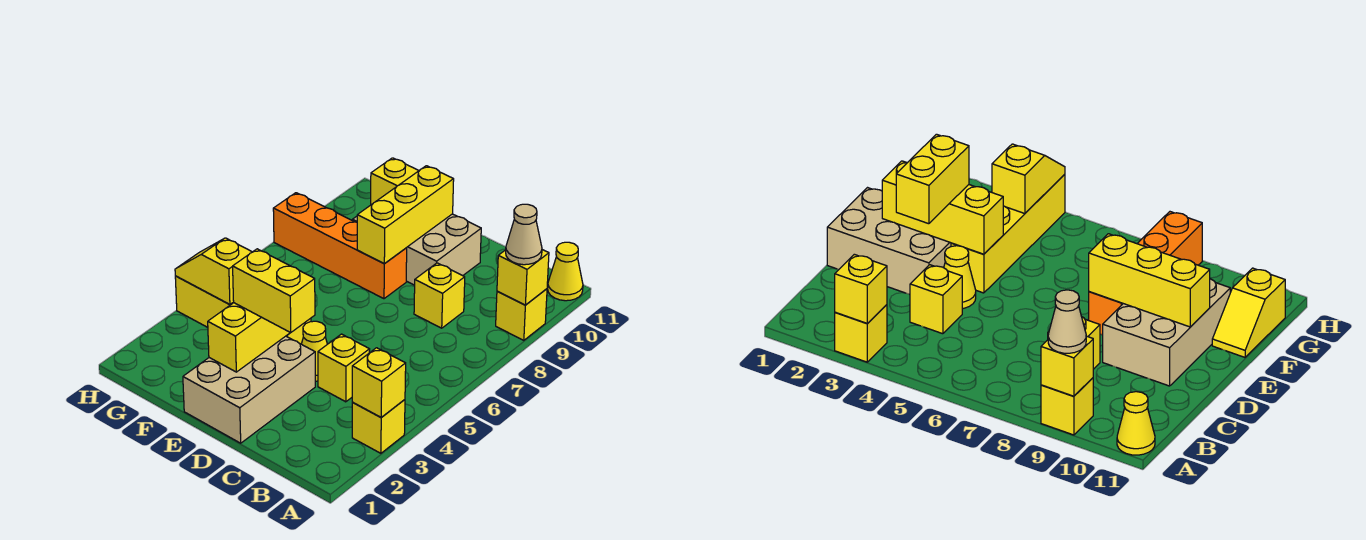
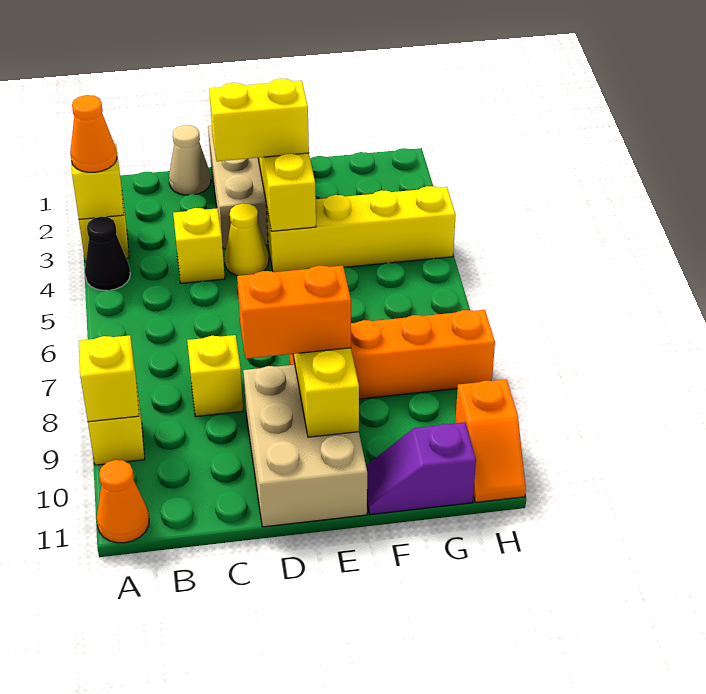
none -> orange 1x1 cone [70,95,117,172]
none -> black 1x1 cone [85,217,130,290]
tan 1x1 cone [506,204,542,265] -> tan 1x1 cone moved to [169,125,211,195]
yellow 1x1 cone [548,242,583,301] -> orange 1x1 cone [96,460,149,543]
tan 2x3 brick [352,214,481,285] -> tan 2x3 brick turned to [243,365,367,527]
none -> orange 1x2 brick [237,265,351,359]
yellow 1x2 slope [371,158,419,205] -> purple 1x2 slope [366,423,476,515]
yellow 1x2 slope [175,238,252,305] -> none
none -> orange 1x2 slope [455,379,526,502]

